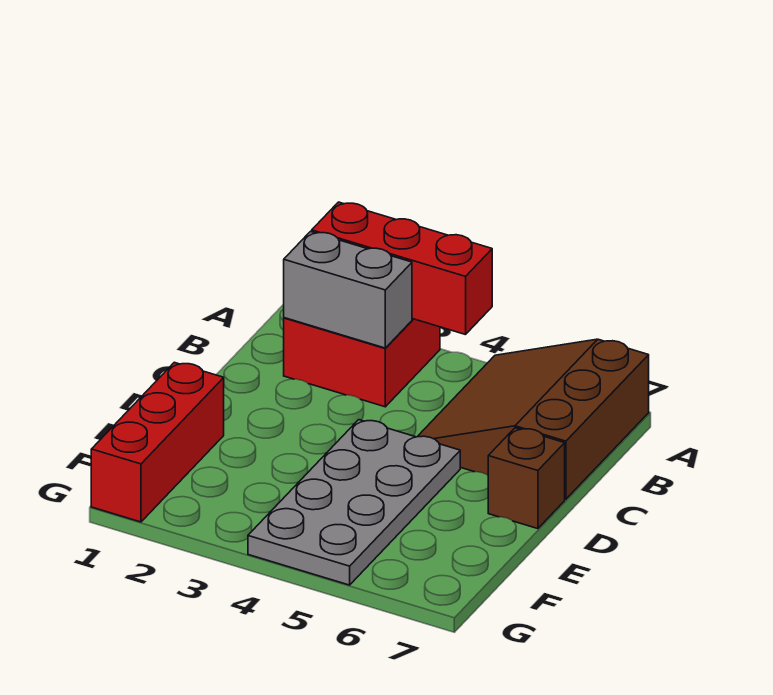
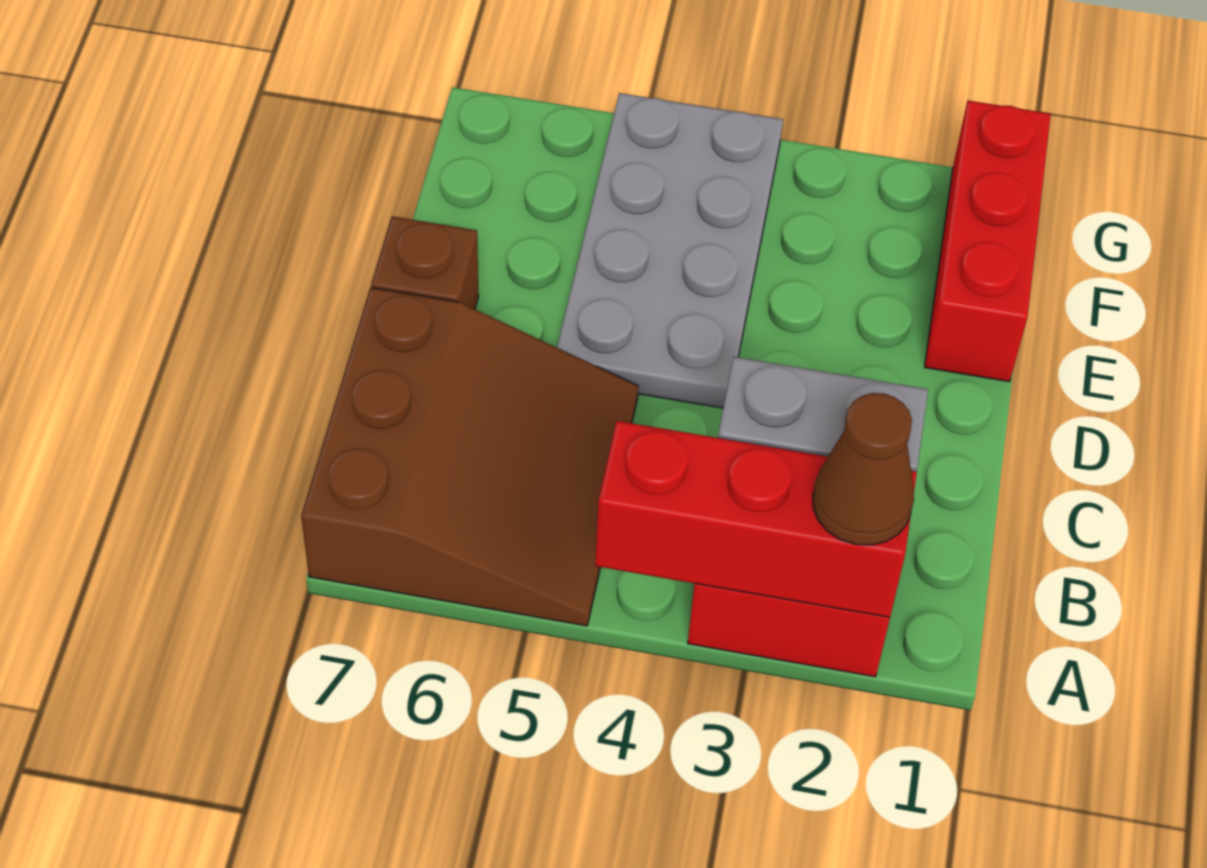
none -> brown 1x1 cone [813,393,914,545]

